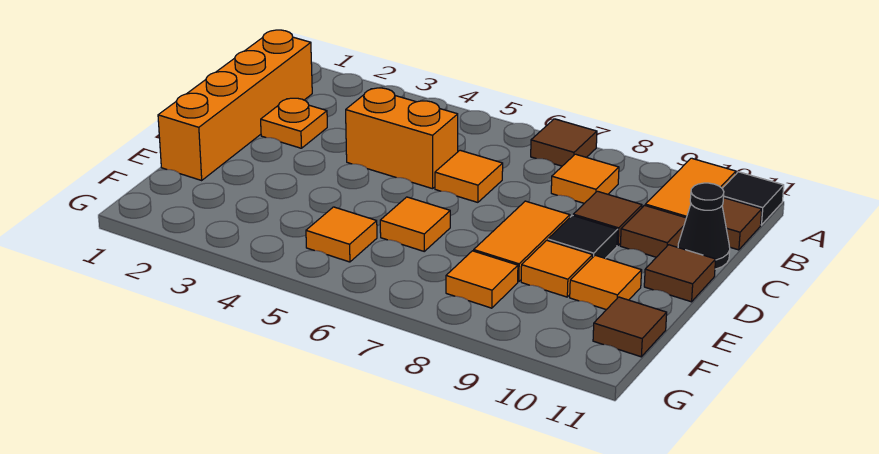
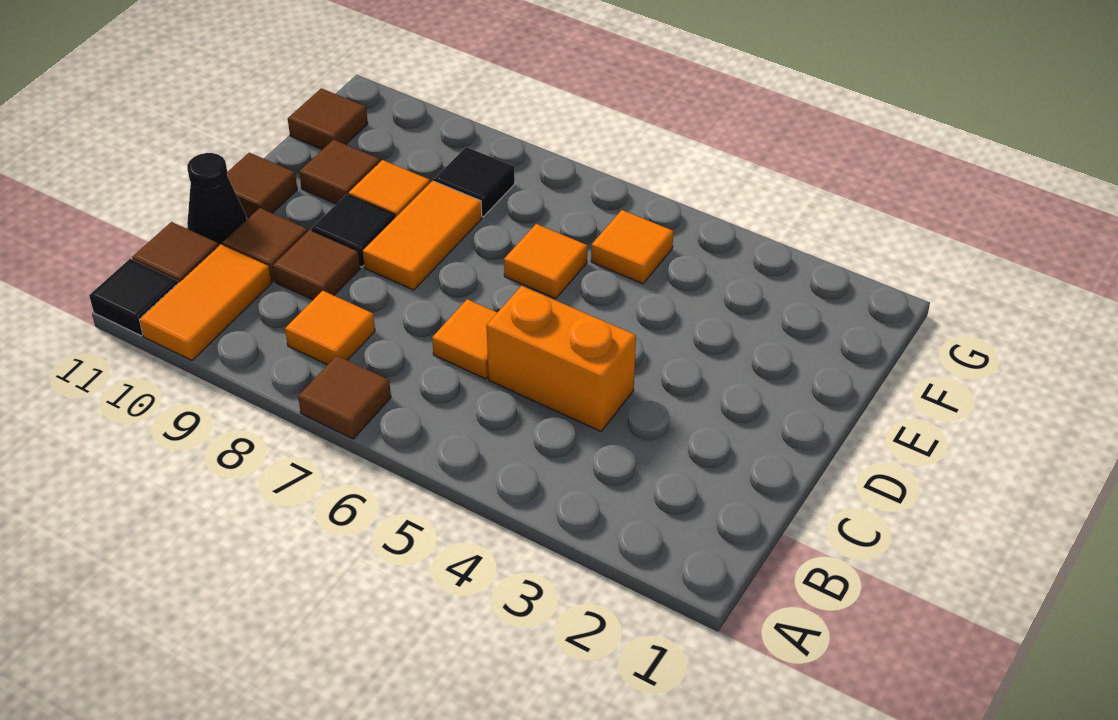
orange 1x4 brick [158,30,312,180] -> none
orange 1x1 plate [261,98,327,148] -> none
orange 1x1 tile [570,255,642,310] -> brown 1x1 tile [299,140,380,204]
orange 1x1 tile [446,251,518,308] -> black 1x1 tile [434,147,515,217]

